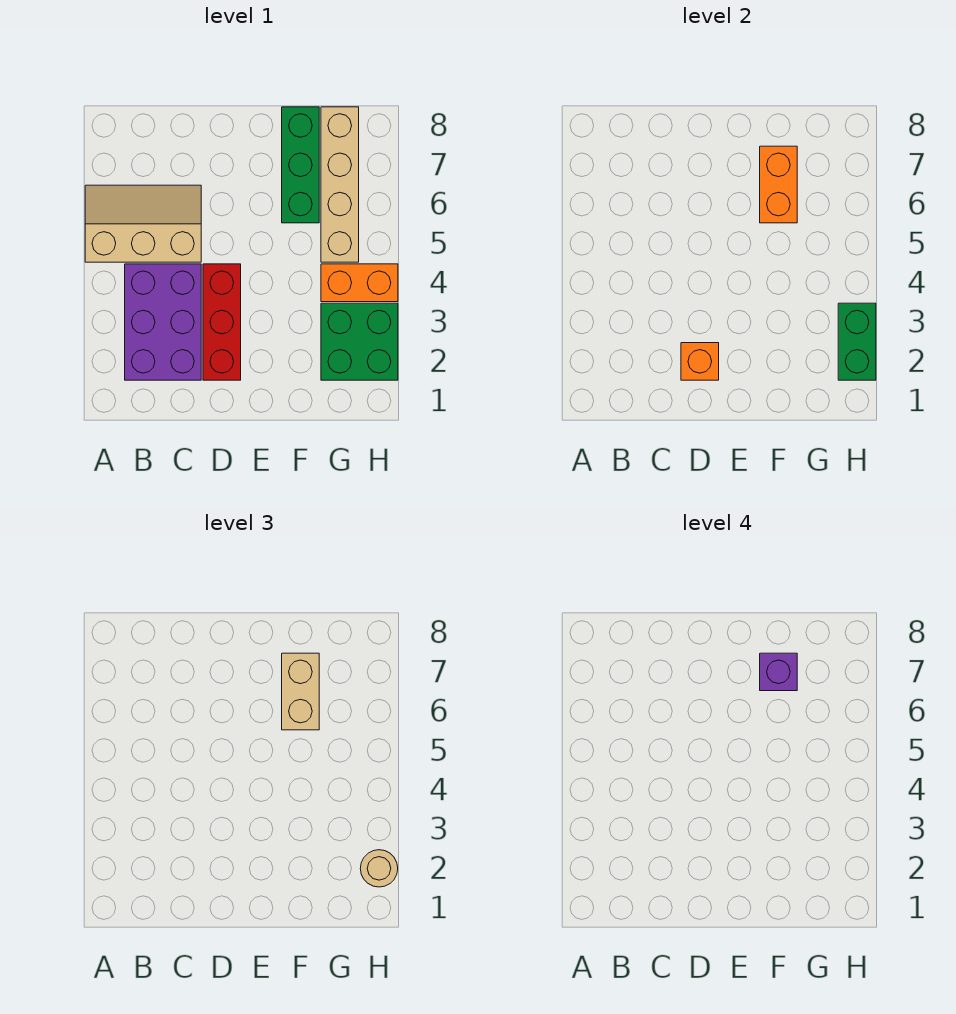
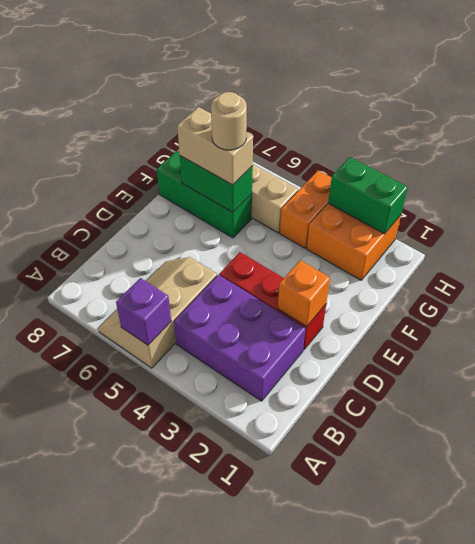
orange 1x2 brick [760,146,797,223] -> green 1x2 brick [180,156,253,213]
purple 1x1 brick [760,653,797,691] -> purple 1x1 brick moved to [116,278,171,345]
green 2x2 brick [321,303,398,380] -> orange 2x2 brick [307,204,401,280]
tan 1x1 round brick [360,850,398,887] -> tan 1x1 round brick moved to [211,92,247,150]

